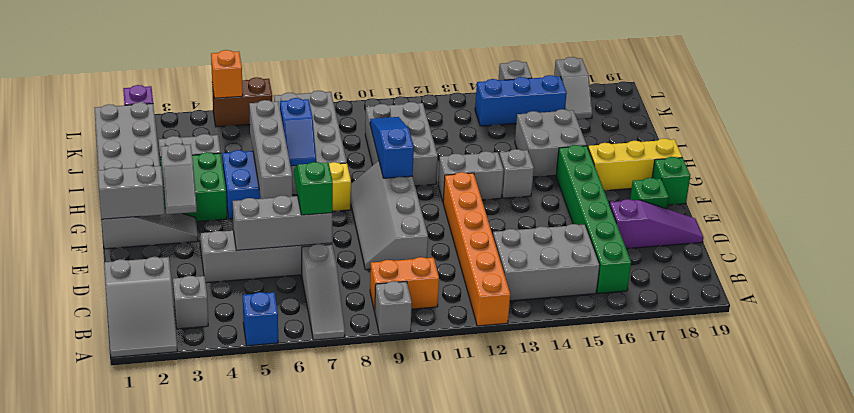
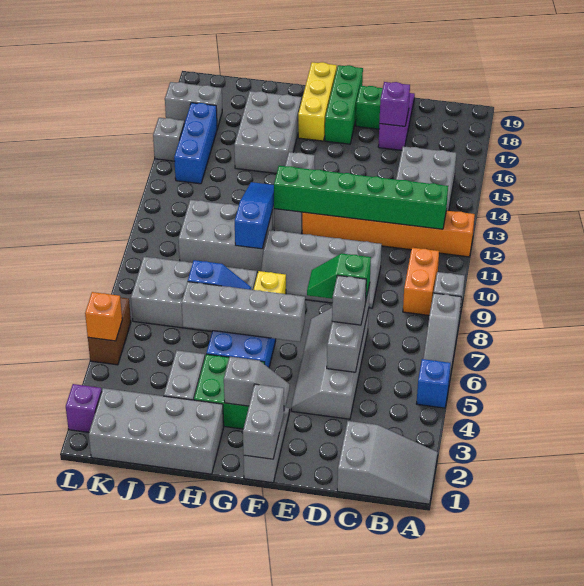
grey 1x3 slope [302,244,345,340] -> grey 1x3 slope turned to [423,293,461,382]
grey 1x1 brick [173,276,208,329] -> grey 1x1 brick moved to [332,275,366,325]
green 1x6 brick [556,145,631,293] -> green 1x6 brick moved to [274,166,448,229]
none -> purple 1x1 brick [379,82,410,126]
green 1x1 brick [652,157,690,205] -> green 1x3 brick [325,65,363,144]
blue 1x3 slope [370,117,414,178] -> blue 1x3 slope turned to [235,182,274,249]
grey 2x2 brick [515,109,587,177] -> grey 2x3 brick [234,91,301,173]
grey 1x2 slope [554,57,592,119] -> grey 1x2 brick [165,82,222,128]

